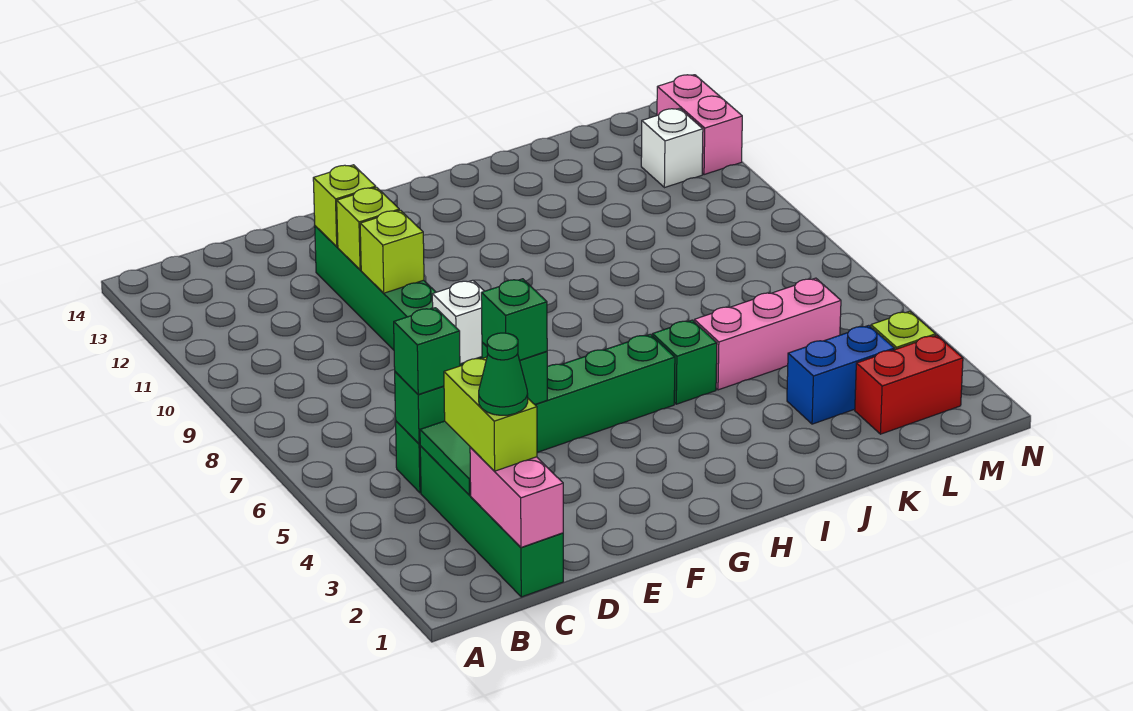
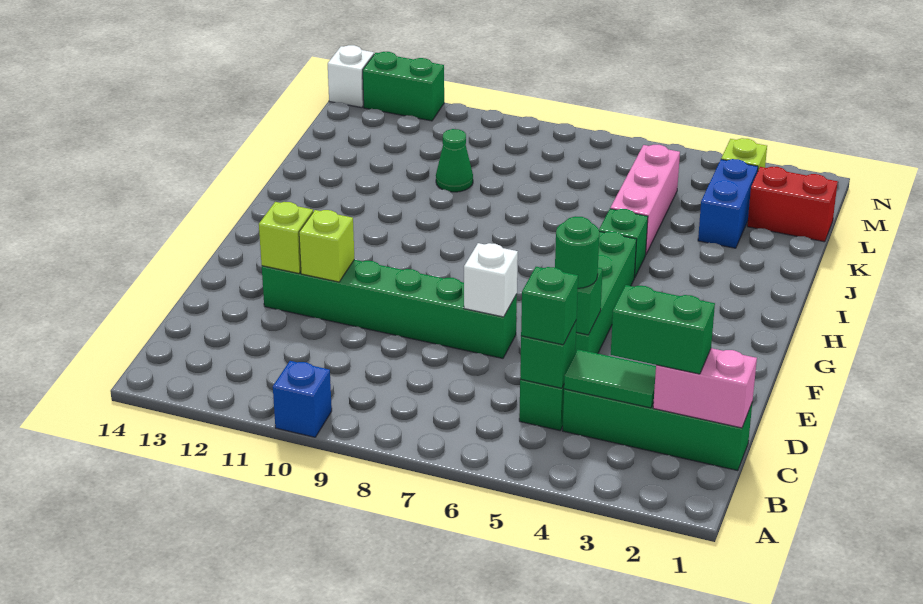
none -> blue 1x1 brick [273,361,332,437]
lime 1x2 brick [444,357,537,471] -> green 1x2 brick [611,285,715,374]
green 1x1 cone [479,333,528,415] -> green 1x1 cone moved to [436,129,473,192]
green 1x1 brick [481,279,547,360] -> green 1x1 round brick [555,216,599,288]
lime 1x1 brick [360,210,424,293] -> none
red 1x2 brick [855,335,963,434] -> red 1x2 brick turned to [747,167,838,242]
white 1x1 brick [641,108,703,188] -> white 1x1 brick moved to [328,45,374,108]
pink 1x2 brick [657,75,742,175] -> green 1x2 brick [363,52,444,121]

